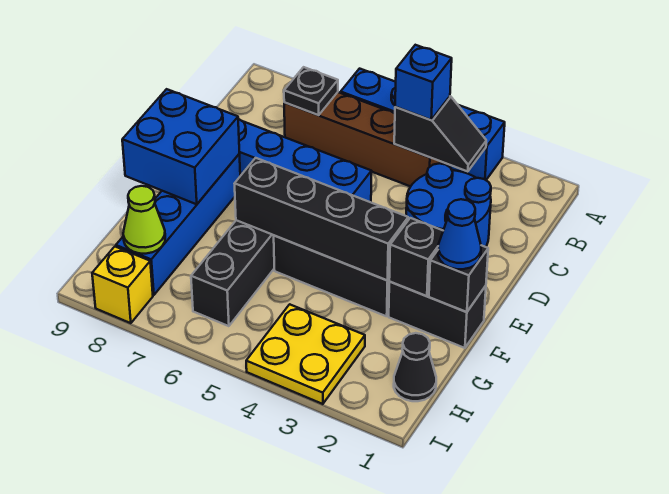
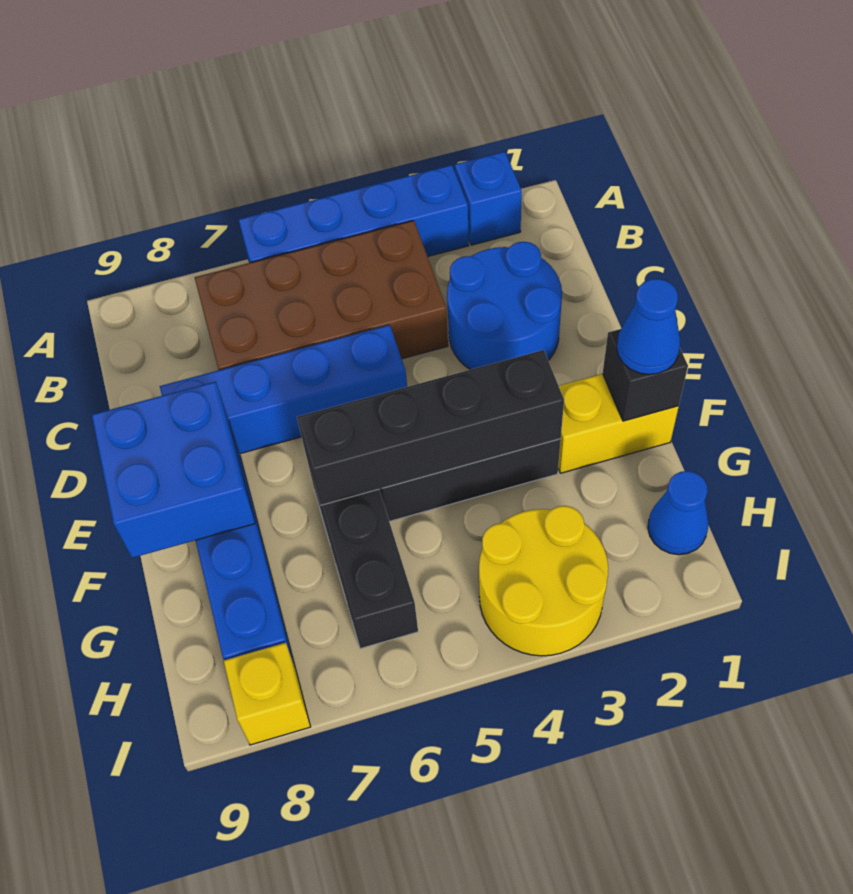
black 1x2 slope [394,96,486,172] -> none
brown 1x4 brick [284,92,447,187] -> brown 2x4 brick [195,221,448,370]
blue 1x1 brick [395,45,452,120] -> blue 1x1 brick moved to [455,152,522,245]
black 1x1 plate [284,67,338,115] -> none
black 1x2 brick [389,282,486,348] -> yellow 1x2 brick [558,374,679,473]
black 1x1 brick [389,218,443,296] -> none
black 1x1 cone [394,333,436,401] -> blue 1x1 cone [648,471,708,555]
yellow 2x2 plate [246,304,365,404] -> yellow 2x2 round brick [479,506,608,656]
lime 1x1 cone [123,186,165,254] -> none

